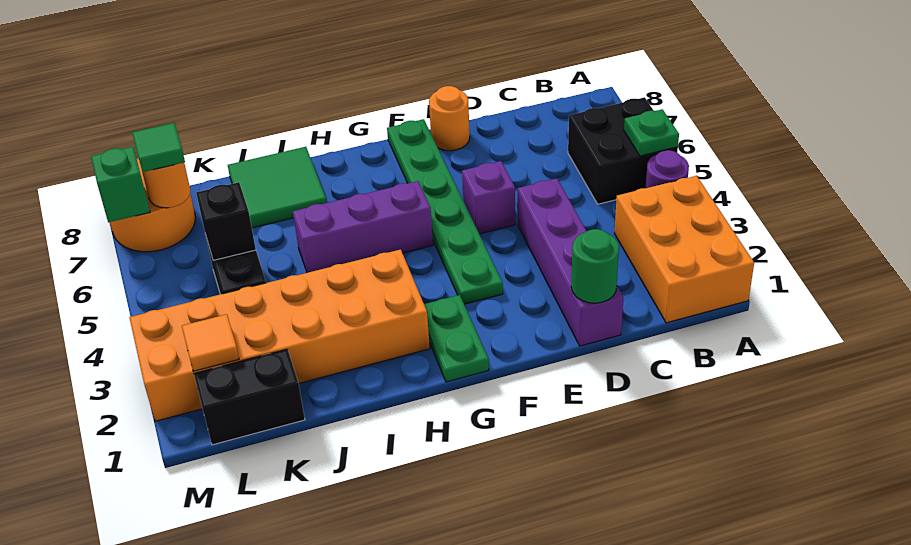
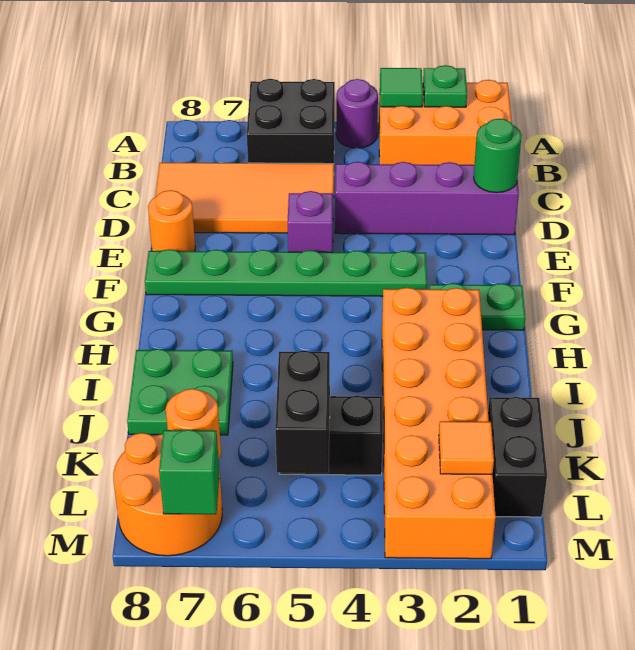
green 1x1 plate [624,109,679,156] -> green 1x1 plate moved to [423,65,467,107]
none -> orange 2x4 tile [155,163,334,233]
purple 1x3 brick [293,181,433,273] -> none
green 2x2 tile [228,147,326,228] -> green 2x2 plate [127,349,233,435]
black 1x1 brick [196,182,256,260] -> black 1x2 brick [275,350,330,473]
green 1x1 tile [132,123,185,172] -> green 1x1 tile moved to [380,68,423,107]

